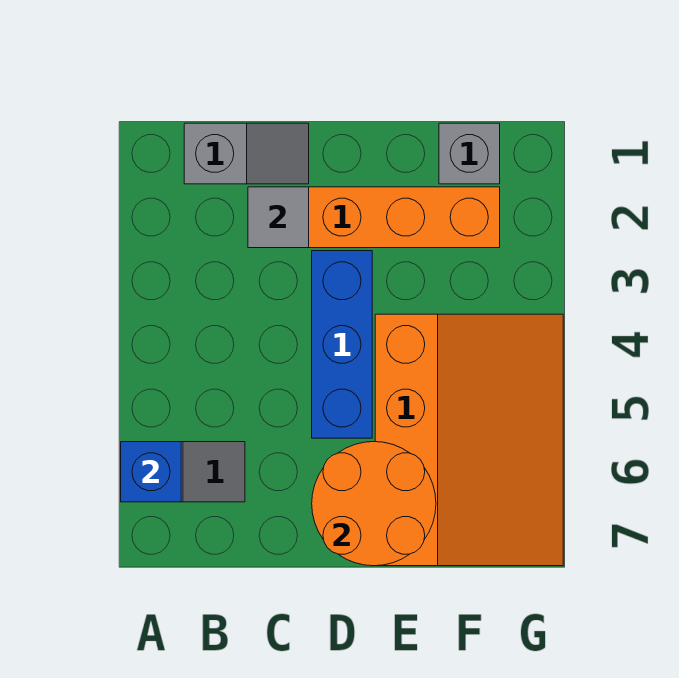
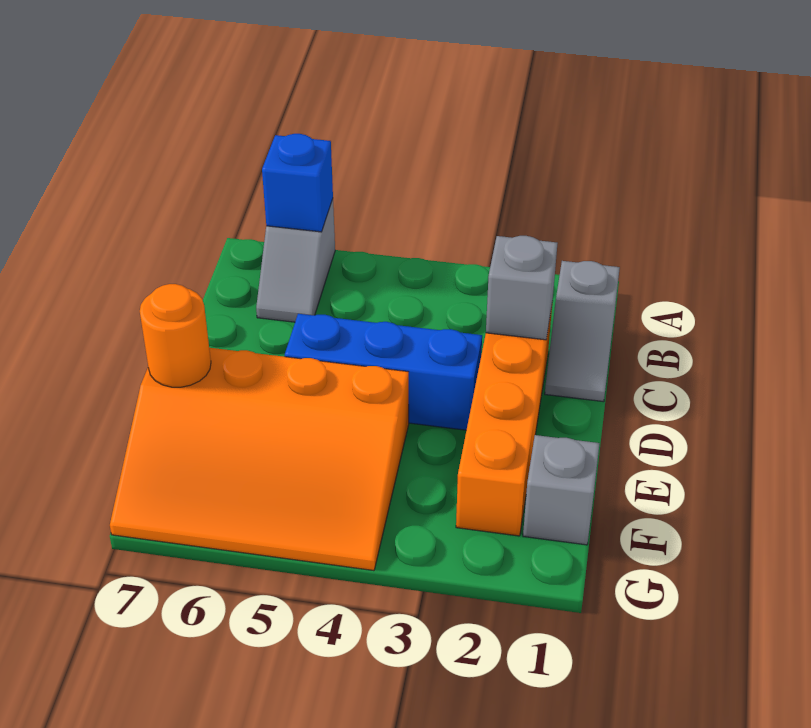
grey 1x1 tile [248,187,309,248] -> grey 1x1 brick [486,236,558,340]
orange 2x2 round brick [312,442,436,566] -> orange 1x1 round brick [140,284,211,387]

